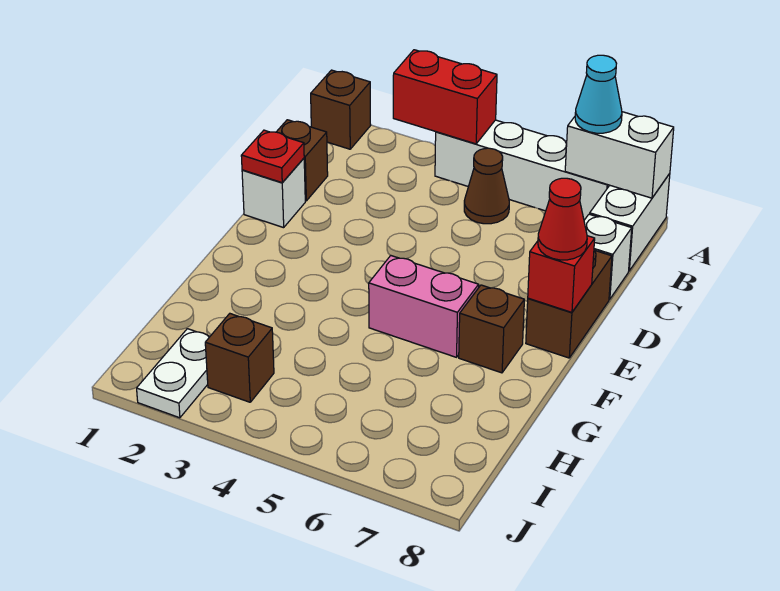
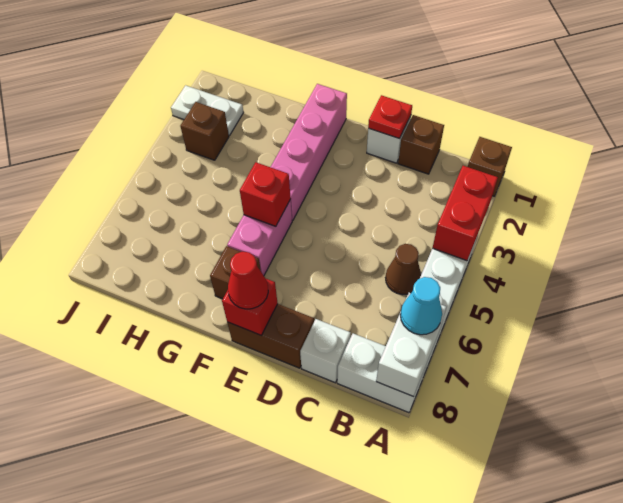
none -> pink 1x4 brick [271,84,347,220]
none -> red 1x1 brick [240,162,291,226]

